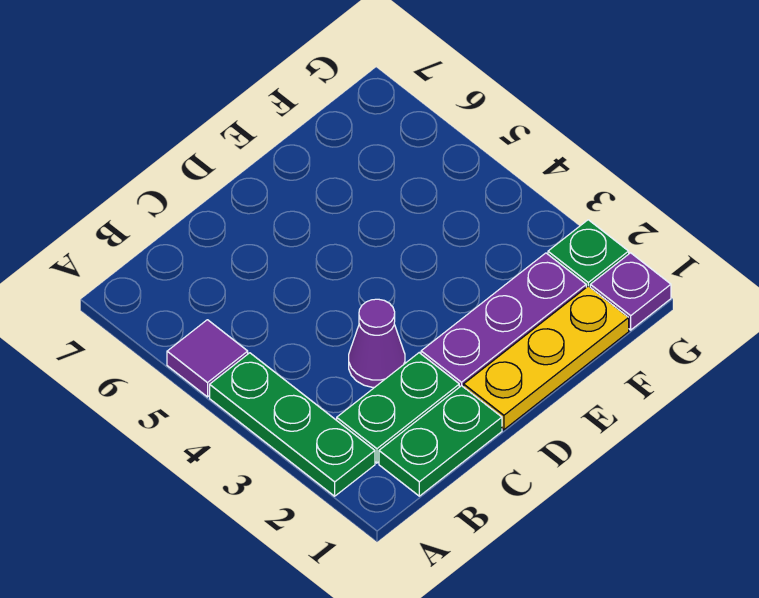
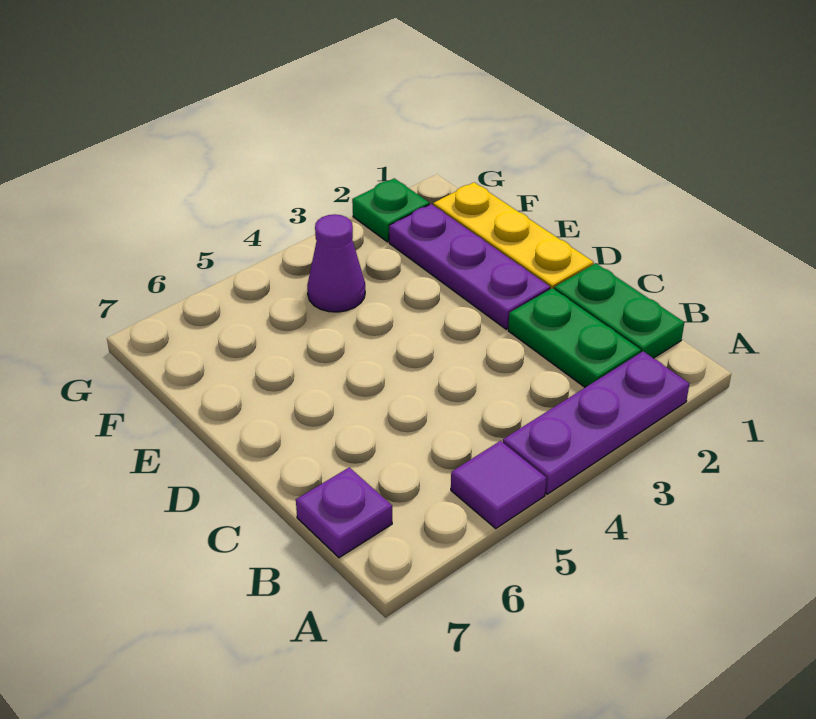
green 1x3 plate [210,353,375,496] -> purple 1x3 plate [503,351,690,494]
purple 1x1 cone [349,299,405,387] -> purple 1x1 cone moved to [307,214,365,312]
purple 1x1 plate [590,253,671,330] -> purple 1x1 plate moved to [296,467,392,558]

